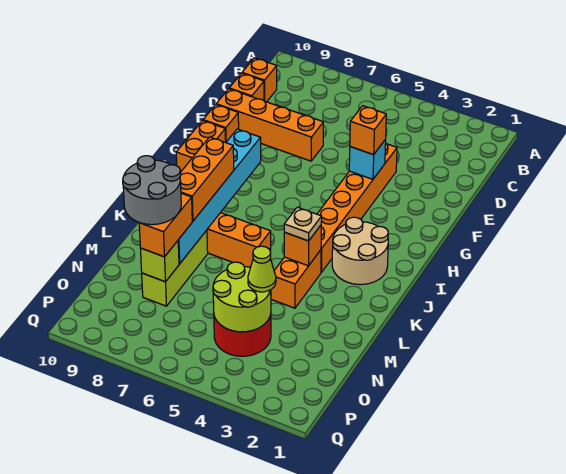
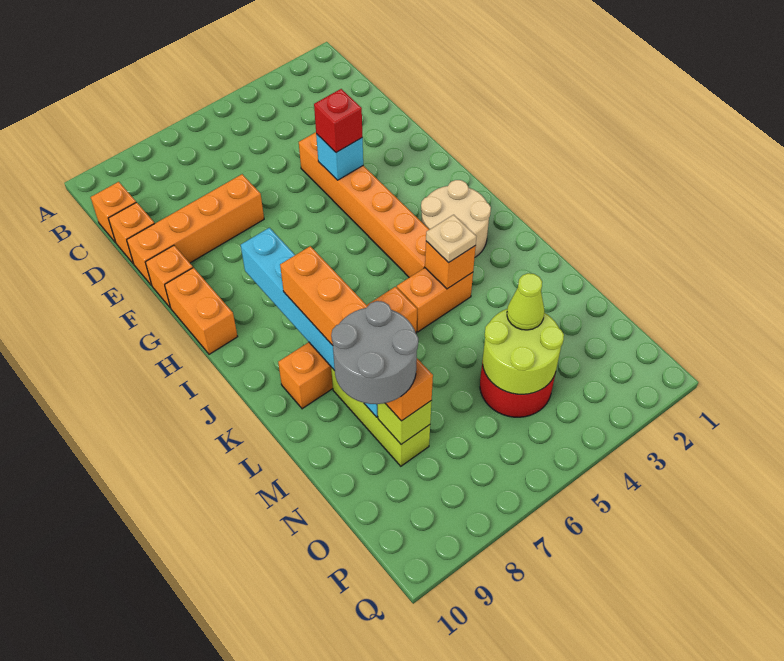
orange 1x1 brick [350,106,386,155] -> red 1x1 brick [314,89,362,153]
orange 1x2 brick [271,250,321,308] -> orange 1x2 brick turned to [397,268,473,332]

